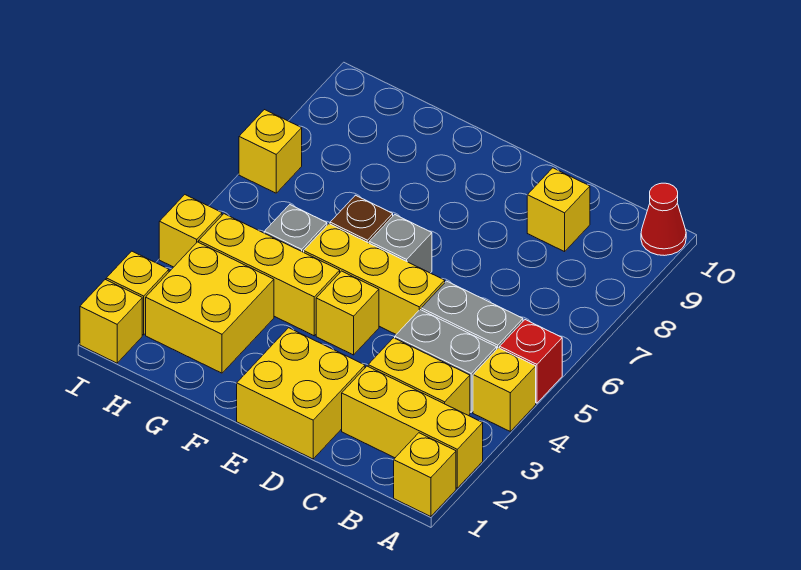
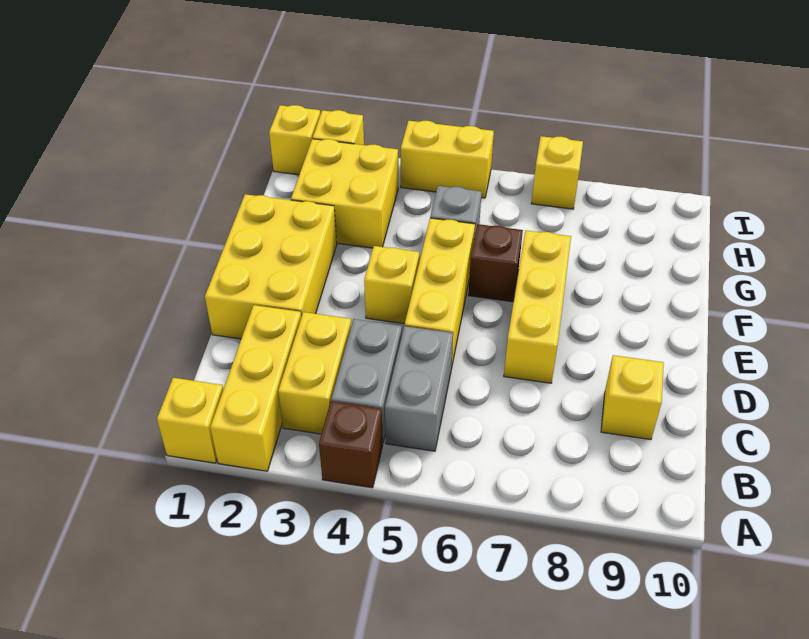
yellow 1x1 brick [473,348,536,431] -> brown 1x1 brick [319,401,383,488]
red 1x1 brick [500,320,562,403] -> none
red 1x1 cone [641,183,686,256] -> none
yellow 2x2 brick [237,328,365,459] -> yellow 2x3 brick [205,194,337,339]
grey 1x1 brick [369,215,432,273] -> none
yellow 1x3 brick [199,214,340,336] -> yellow 1x3 brick moved to [504,230,571,383]
yellow 1x1 brick [159,195,222,267] -> yellow 1x2 brick [401,121,494,198]

